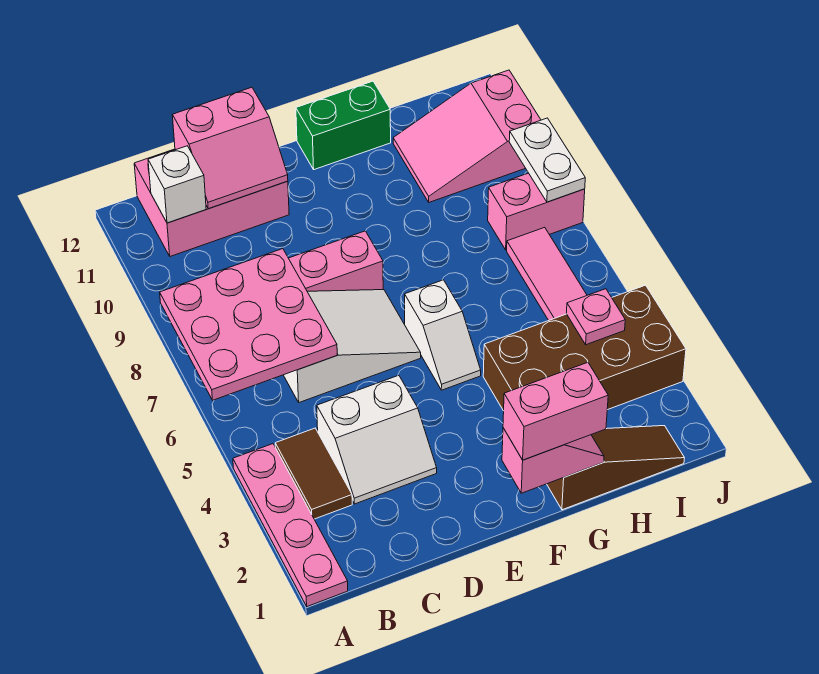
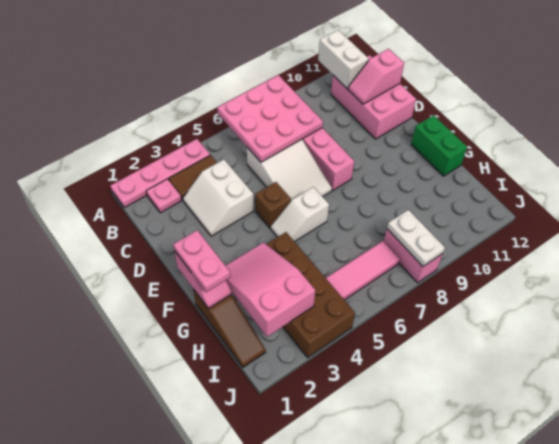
white 1x1 brick [148,146,206,223] -> white 1x2 brick [318,30,369,89]
pink 2x2 slope [172,87,288,209] -> pink 1x2 slope [348,49,404,104]
none -> brown 1x1 brick [255,182,291,228]
pink 1x2 brick [503,362,608,460] -> pink 1x2 plate [173,230,230,292]
pink 2x3 slope [393,70,541,202] -> pink 2x3 slope moved to [225,242,316,337]
pink 1x1 plate [566,289,625,345] -> pink 1x1 plate moved to [146,179,181,213]
white 1x2 plate [509,118,585,202] -> white 1x2 plate turned to [387,210,445,266]

